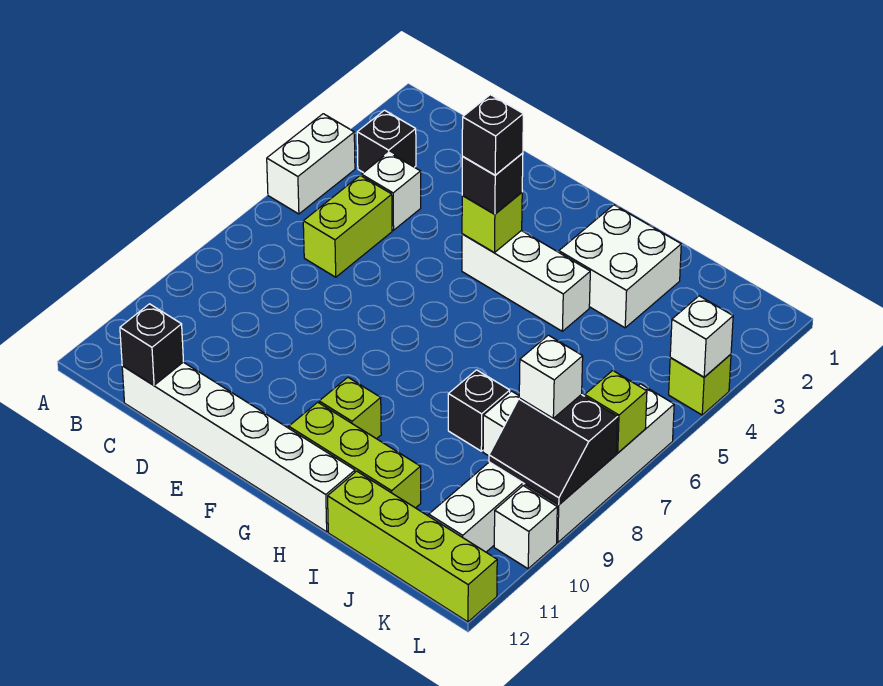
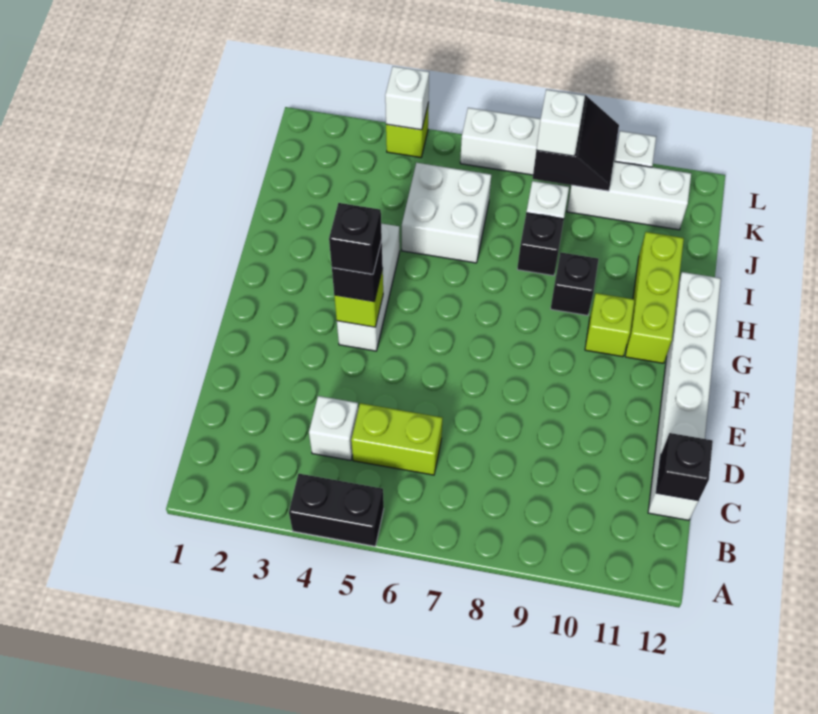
white 1x2 brick [267,114,355,214] -> black 1x2 brick [289,474,384,546]
black 1x1 brick [357,110,416,173] -> black 1x1 brick moved to [551,253,599,315]
white 2x2 brick [559,205,681,328] -> white 2x2 brick moved to [402,163,491,263]
lime 1x4 brick [328,471,497,622] -> none
lime 1x1 brick [585,371,647,453] -> none

